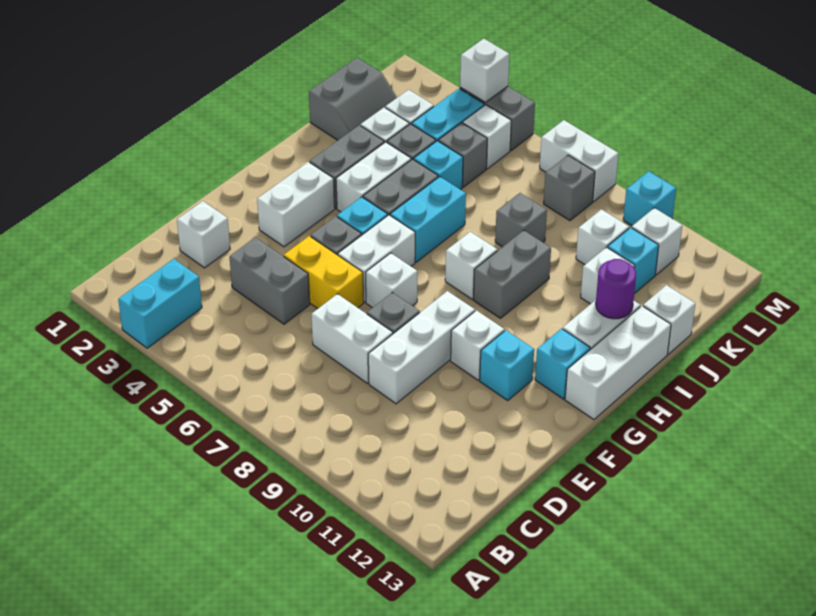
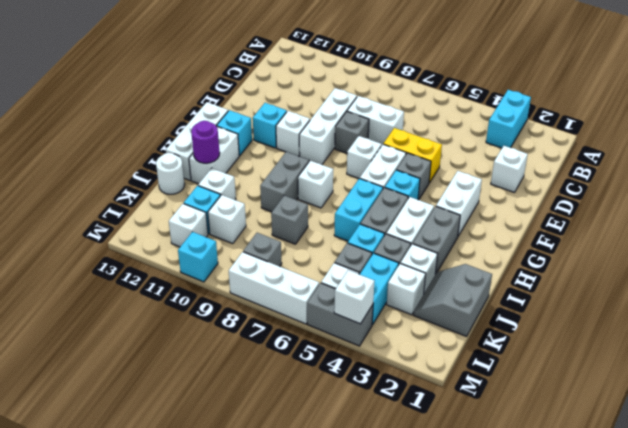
grey 1x2 brick [230,237,310,324] -> none
white 1x1 brick [643,285,695,354] -> white 1x1 round brick [156,153,185,194]
white 1x2 brick [540,120,618,202] -> white 1x3 brick [229,252,319,324]

